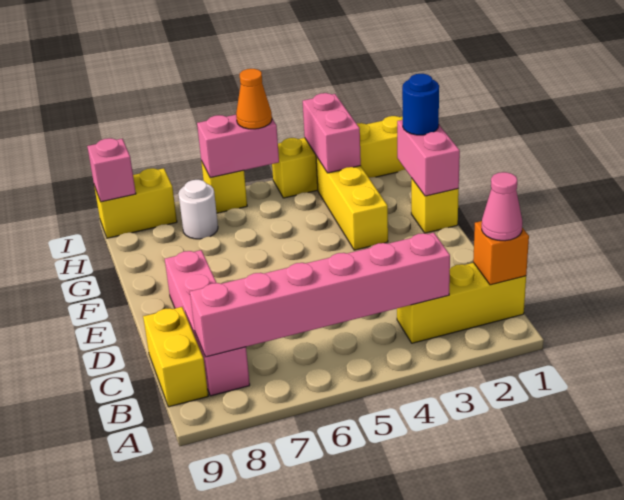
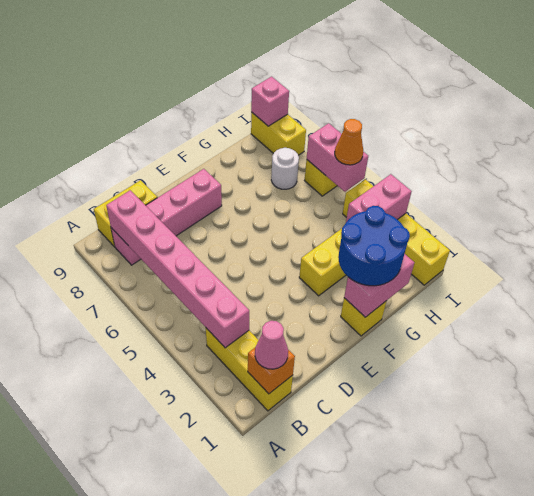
blue 1x1 round brick [402,74,439,135] -> blue 2x2 round brick [338,206,410,286]

